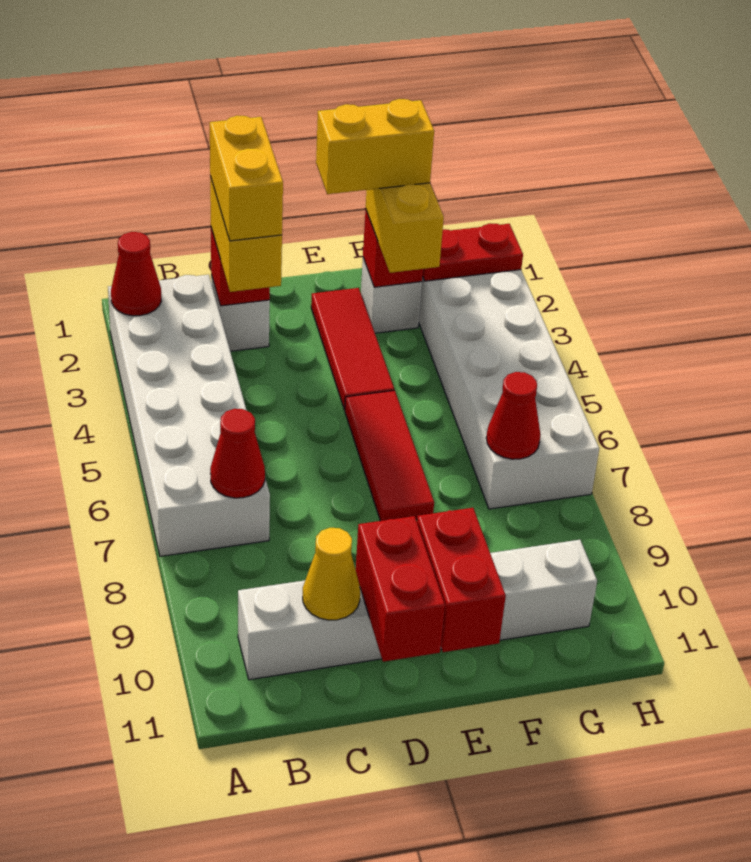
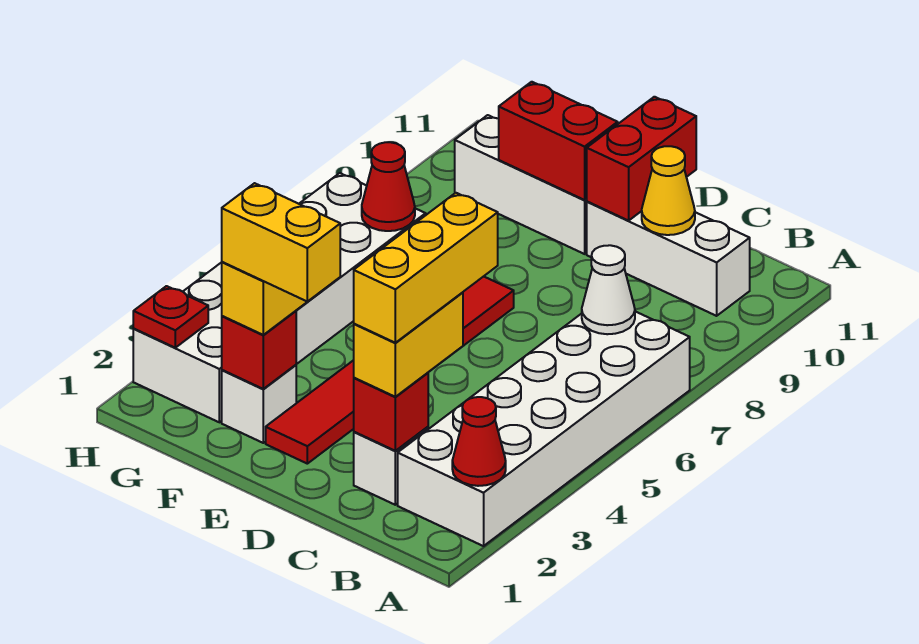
red 1x1 cone [210,409,265,498] -> white 1x1 cone [582,245,635,334]
yellow 1x2 brick [210,116,283,241] -> yellow 1x3 brick [354,193,498,343]
red 1x2 brick [417,508,506,652] -> red 1x2 brick turned to [499,82,618,200]
red 1x2 plate [423,223,523,281] -> red 1x1 plate [133,286,208,348]

